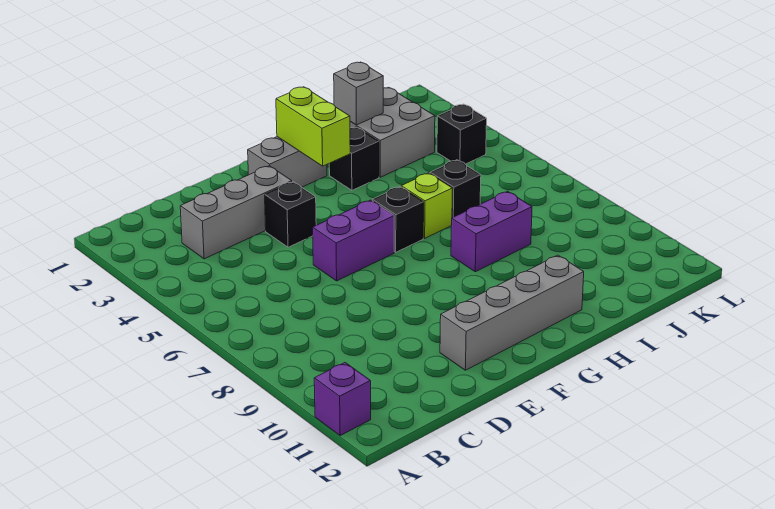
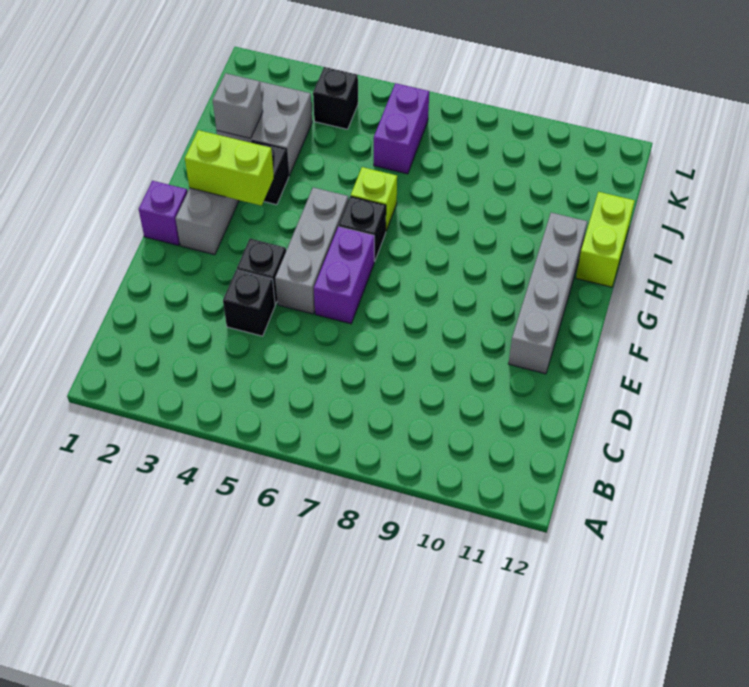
purple 1x1 brick [314,363,371,435] -> purple 1x1 brick moved to [139,181,187,245]
grey 1x3 brick [180,166,292,259] -> grey 1x3 brick moved to [275,187,348,314]
purple 1x2 brick [451,191,532,272] -> purple 1x2 brick moved to [374,83,429,174]
none -> lime 1x2 brick [576,192,635,287]
black 1x1 brick [430,160,481,218] -> black 1x1 brick moved to [223,270,275,336]

